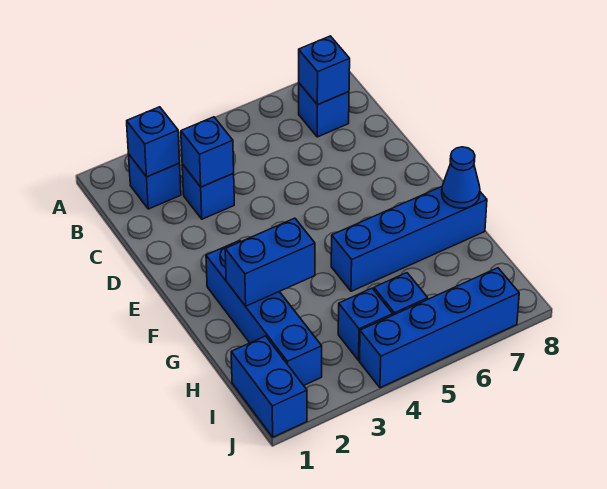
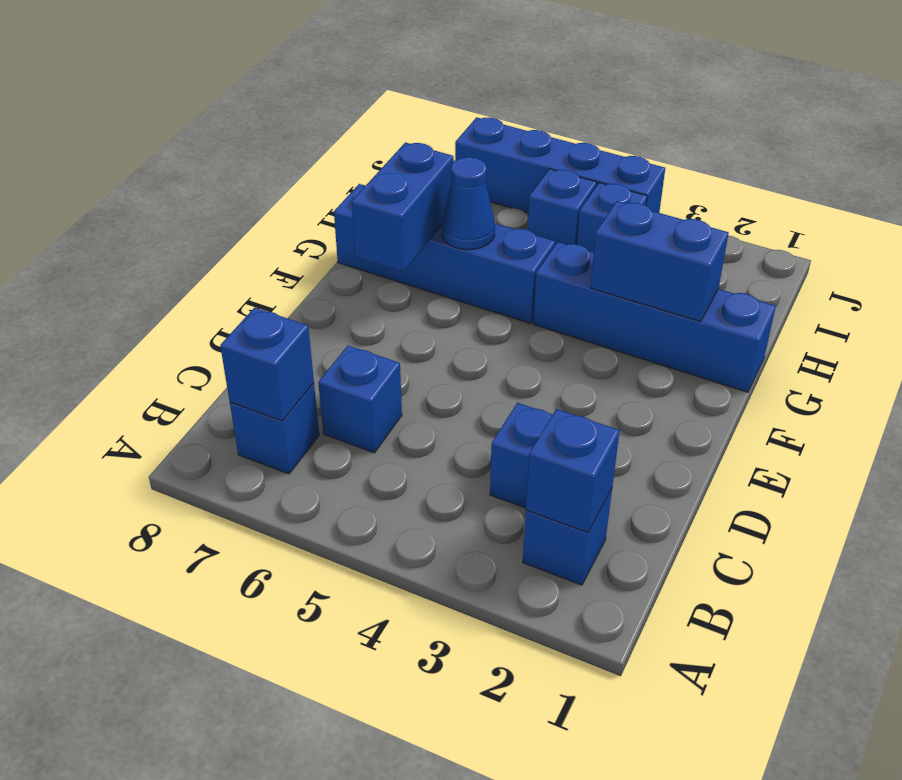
blue 1x1 brick [181,117,234,187] -> blue 1x1 brick moved to [318,345,402,453]
blue 1x4 brick [206,241,322,385] -> blue 1x4 brick turned to [533,242,776,392]
blue 1x1 cone [442,147,480,208] -> blue 1x1 cone moved to [442,157,495,249]
blue 1x2 brick [231,336,307,437] -> blue 1x2 brick moved to [352,142,453,272]

